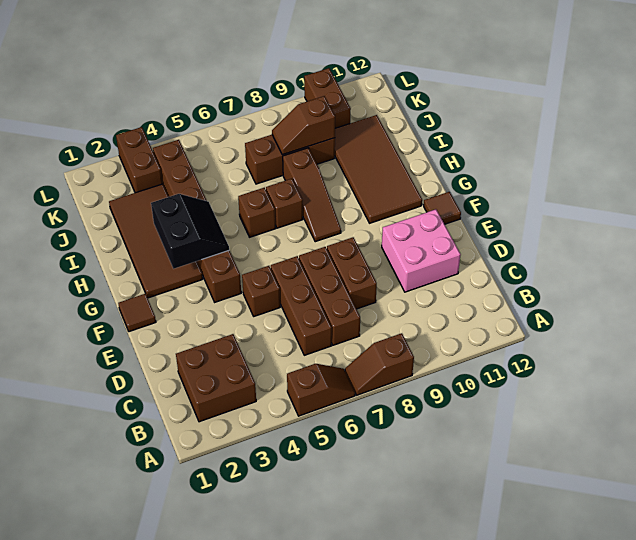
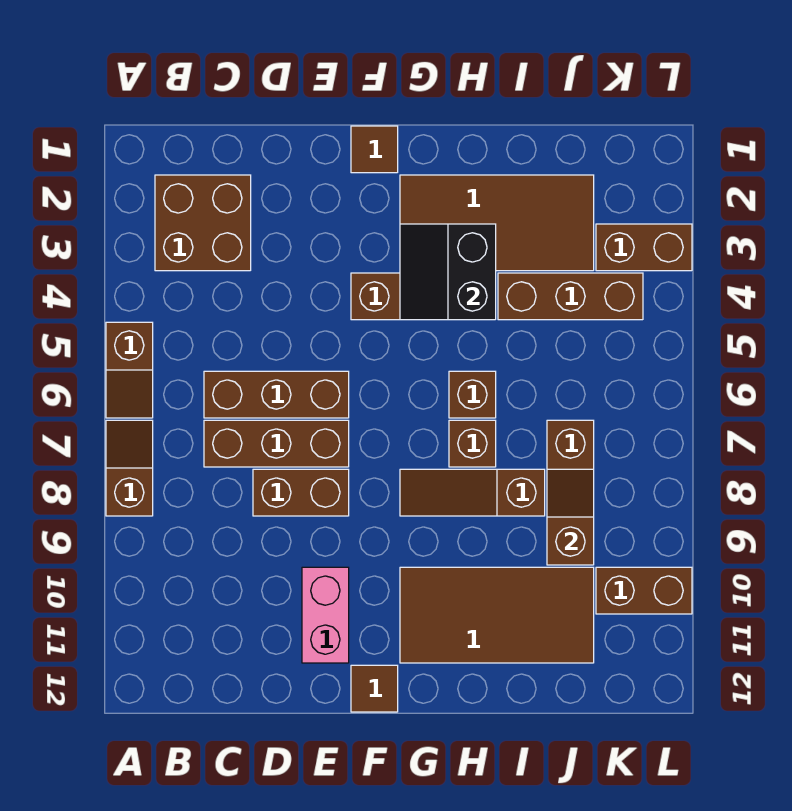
pink 2x2 brick [382,209,461,292] -> pink 1x2 brick [302,567,349,663]
brown 1x1 brick [242,266,280,316] -> none
black 2x2 slope [151,194,229,269] -> black 2x2 slope turned to [400,224,496,320]

